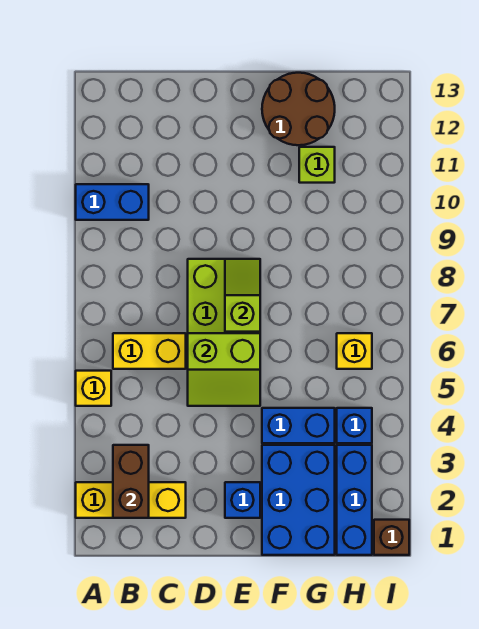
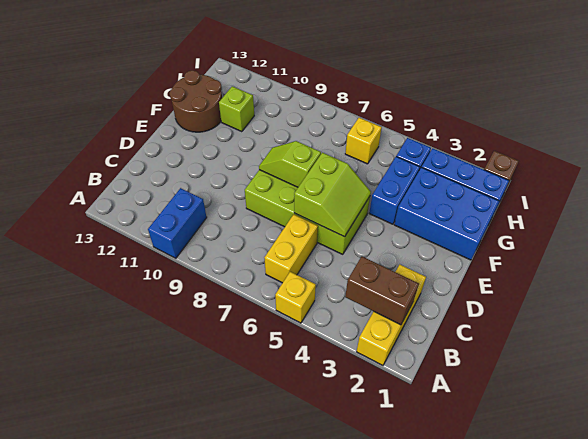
blue 1x1 brick [225,482,260,518] -> none

